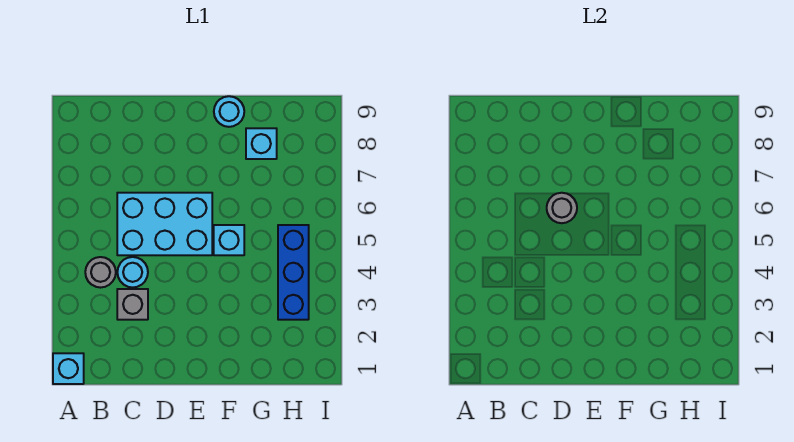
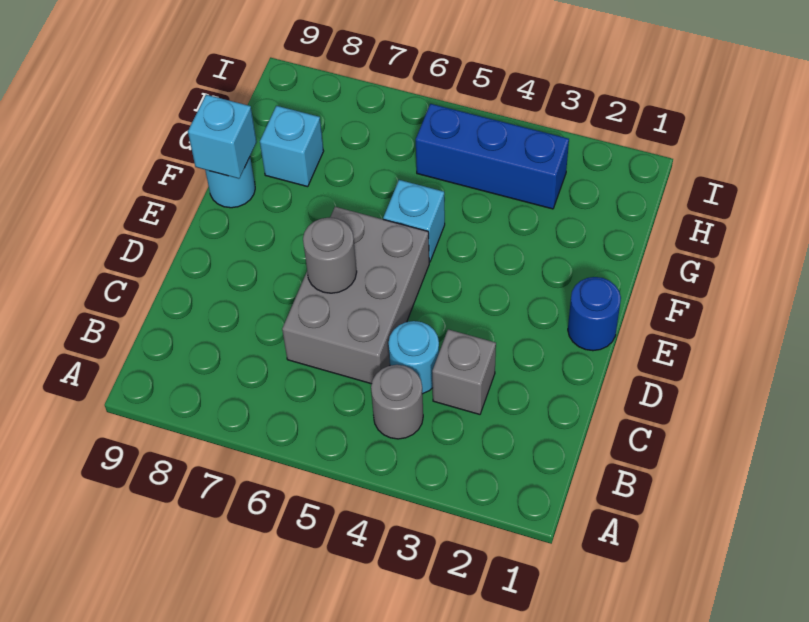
cyan 1x1 brick [53,353,84,384] -> cyan 1x1 brick moved to [188,95,256,179]
cyan 2x3 brick [117,193,212,255] -> grey 2x3 brick [282,207,429,384]
none -> blue 1x1 round brick [568,277,621,351]

